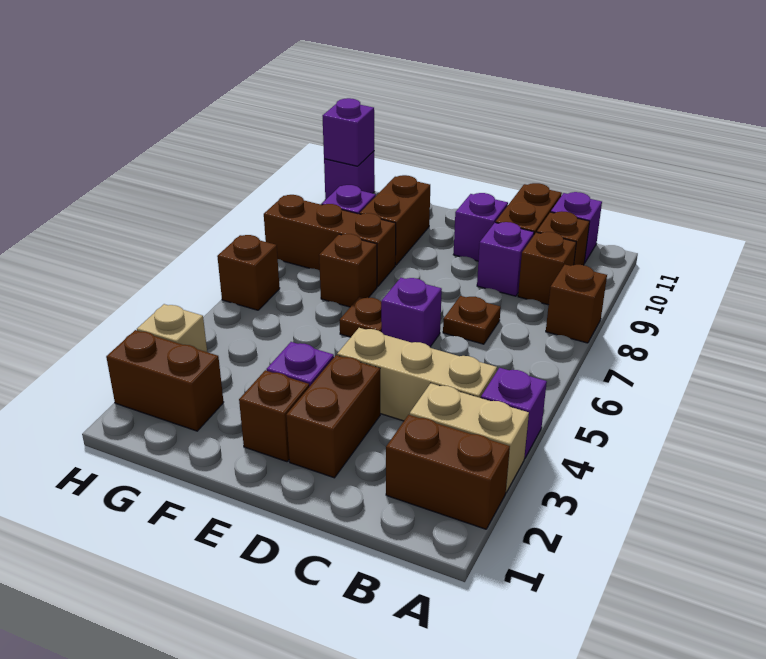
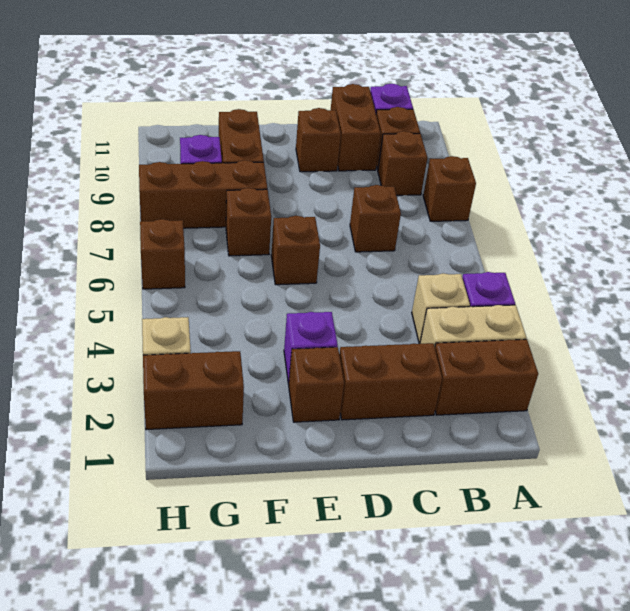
tan 1x3 brick [337,328,497,421] -> tan 1x1 brick [412,273,470,344]
brown 1x1 plate [443,296,501,344] -> brown 1x1 brick [350,185,401,252]
purple 1x1 brick [477,222,534,296] -> none
brown 1x2 brick [286,355,380,478] -> brown 1x2 brick turned to [339,343,442,420]
purple 1x1 brick [381,278,442,347] -> none
purple 1x1 brick [453,193,508,261] -> brown 1x1 brick [296,108,341,172]
brown 1x1 plate [340,297,382,337] -> brown 1x1 brick [271,216,320,285]
purple 1x1 brick [324,151,375,200] -> none
purple 1x1 brick [323,98,374,166] -> none

